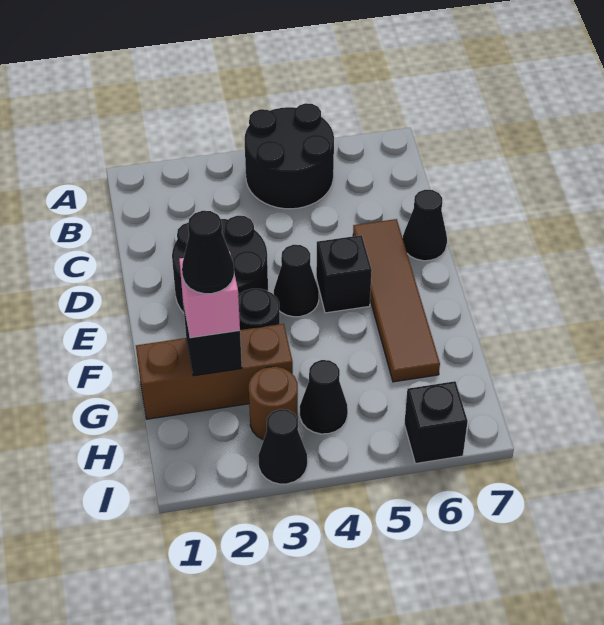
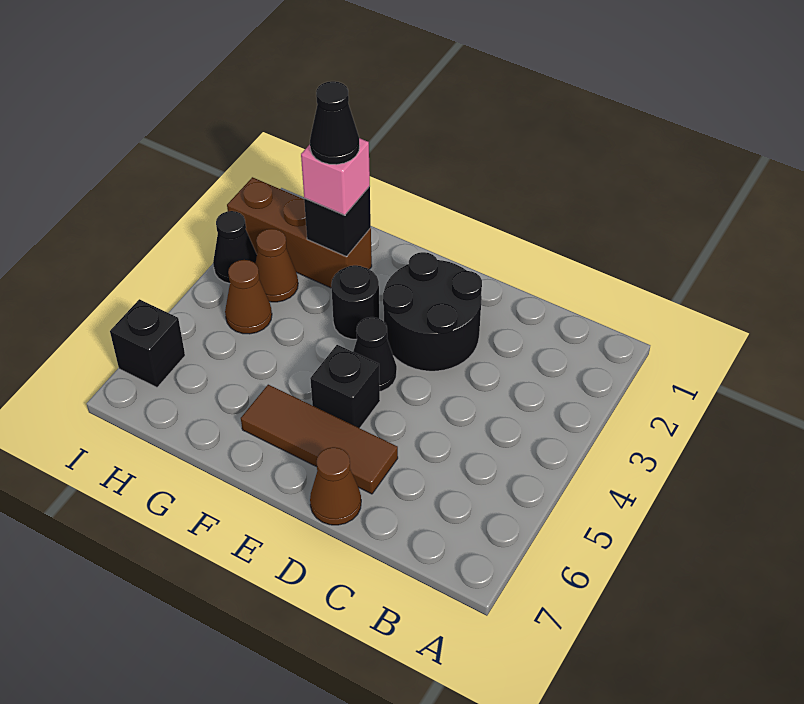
black 2x2 round brick [244,103,334,209] -> none
brown 1x4 tile [353,219,440,382] -> brown 1x3 tile [241,385,398,494]
black 1x1 cone [403,190,447,261] -> brown 1x1 cone [310,447,361,525]
brown 1x3 brick [136,324,293,419] -> brown 1x3 brick turned to [227,177,372,288]
brown 1x1 round brick [249,367,298,440] -> brown 1x1 cone [255,229,298,302]
black 1x1 cone [300,360,348,434] -> brown 1x1 cone [225,260,272,334]

